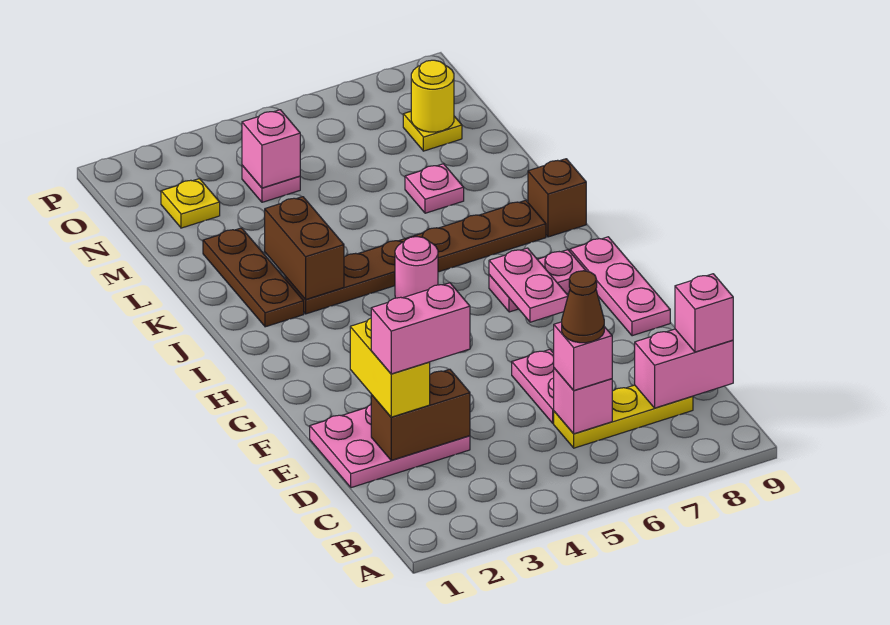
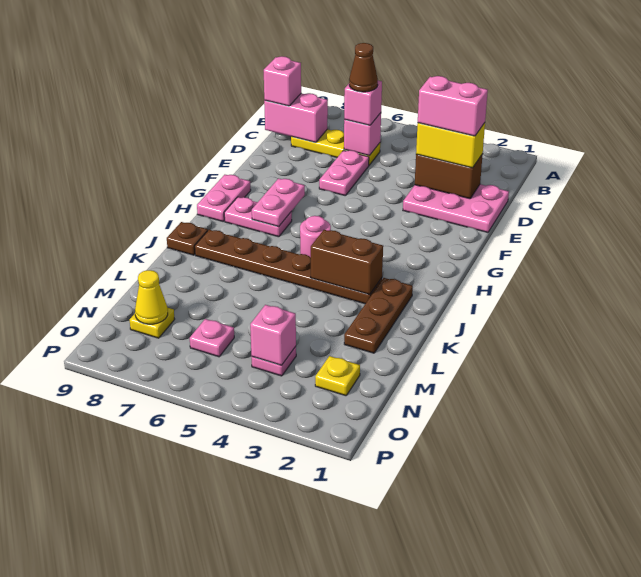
yellow 1x2 brick [350,318,430,417] -> yellow 1x2 brick turned to [416,123,485,168]
pink 1x3 plate [570,237,670,336] -> pink 1x2 plate [197,175,251,221]
brown 1x2 brick [265,197,344,300] -> brown 1x2 brick turned to [311,230,383,295]
brown 1x1 brick [528,159,586,237] -> brown 1x1 plate [167,222,208,255]
pink 1x1 plate [405,164,464,213] -> pink 1x1 plate moved to [190,319,234,357]
yellow 1x1 round brick [411,60,454,132] -> yellow 1x1 cone [135,270,168,324]

